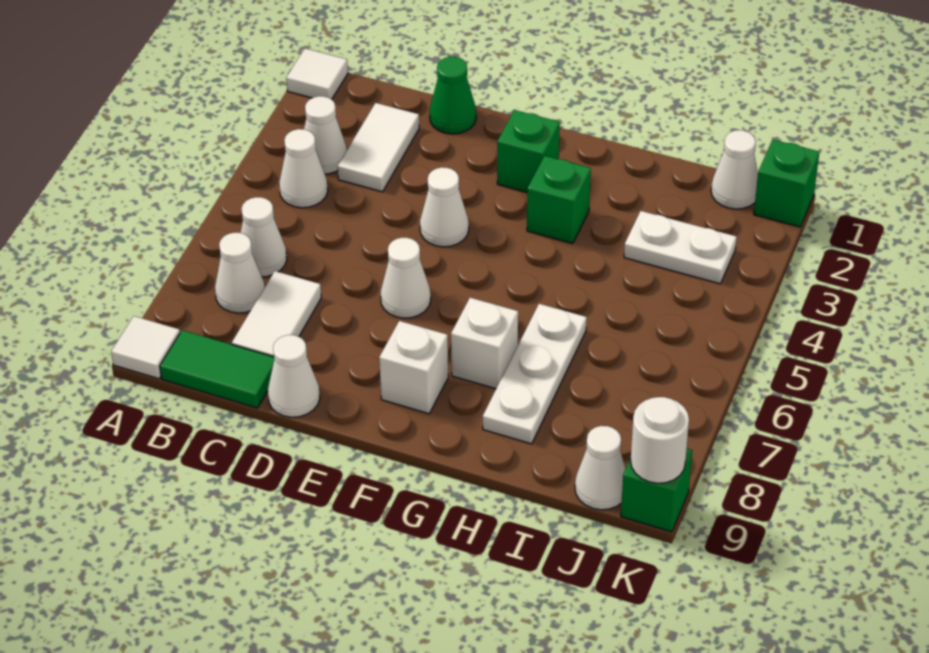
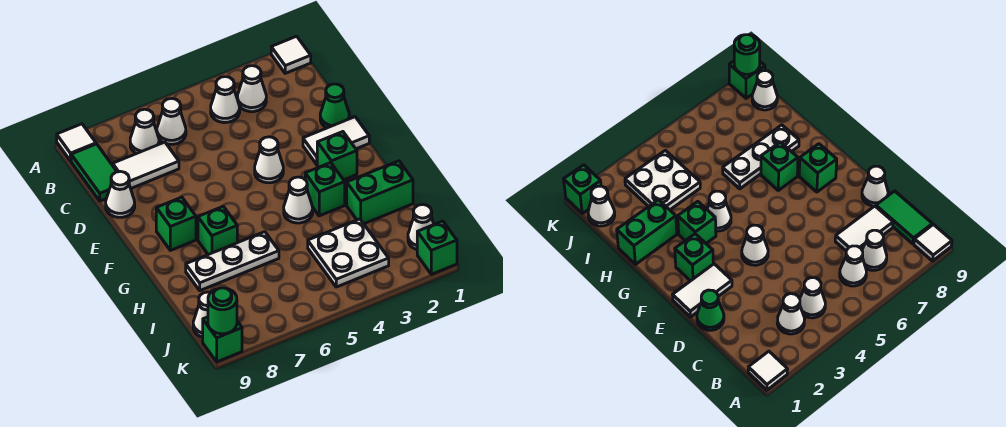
white 1x2 tile [338,103,419,192] -> white 1x2 tile moved to [303,117,369,164]
white 1x1 cone [381,238,431,318] -> white 1x1 cone moved to [284,177,313,223]
white 1x1 brick [379,321,448,414] -> green 1x1 brick [156,197,196,250]
white 1x1 brick [451,298,518,389] -> green 1x1 brick [198,206,237,255]
none -> green 1x2 brick [347,161,413,224]
white 1x2 plate [624,211,737,284] -> white 2x2 plate [308,219,389,287]
white 1x1 round brick [630,397,689,483] -> green 1x1 round brick [208,288,237,334]

